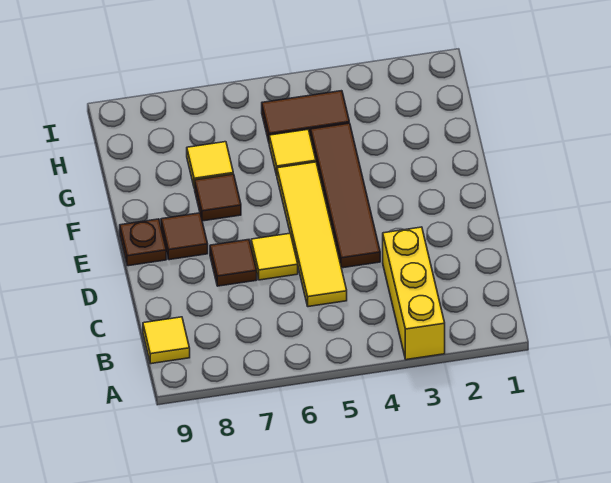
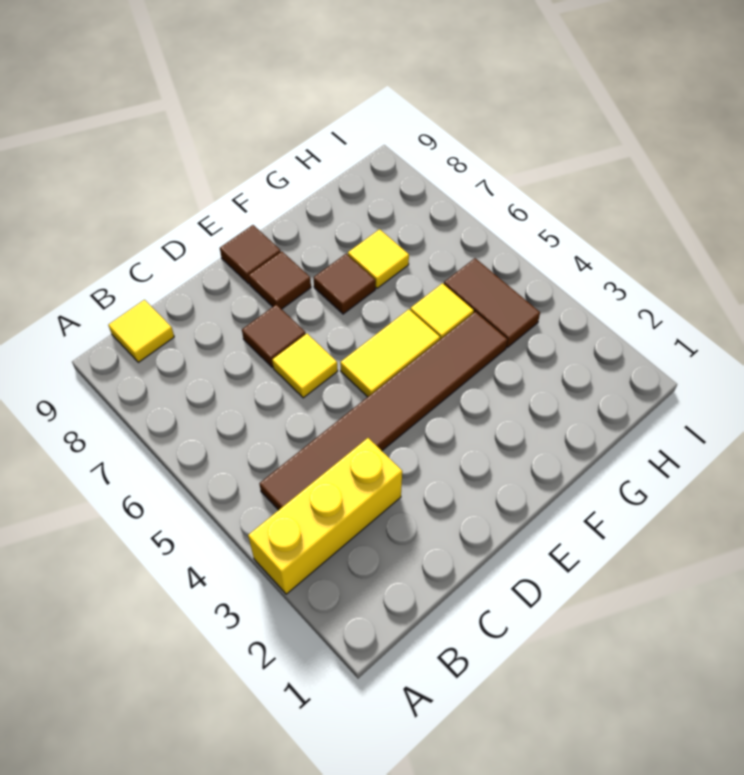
yellow 1x4 tile [277,162,347,307] -> yellow 1x2 tile [340,309,440,397]
brown 1x4 tile [311,123,380,268] -> brown 1x6 tile [259,312,508,510]
brown 1x1 plate [120,219,166,266] -> brown 1x1 tile [220,225,281,284]

